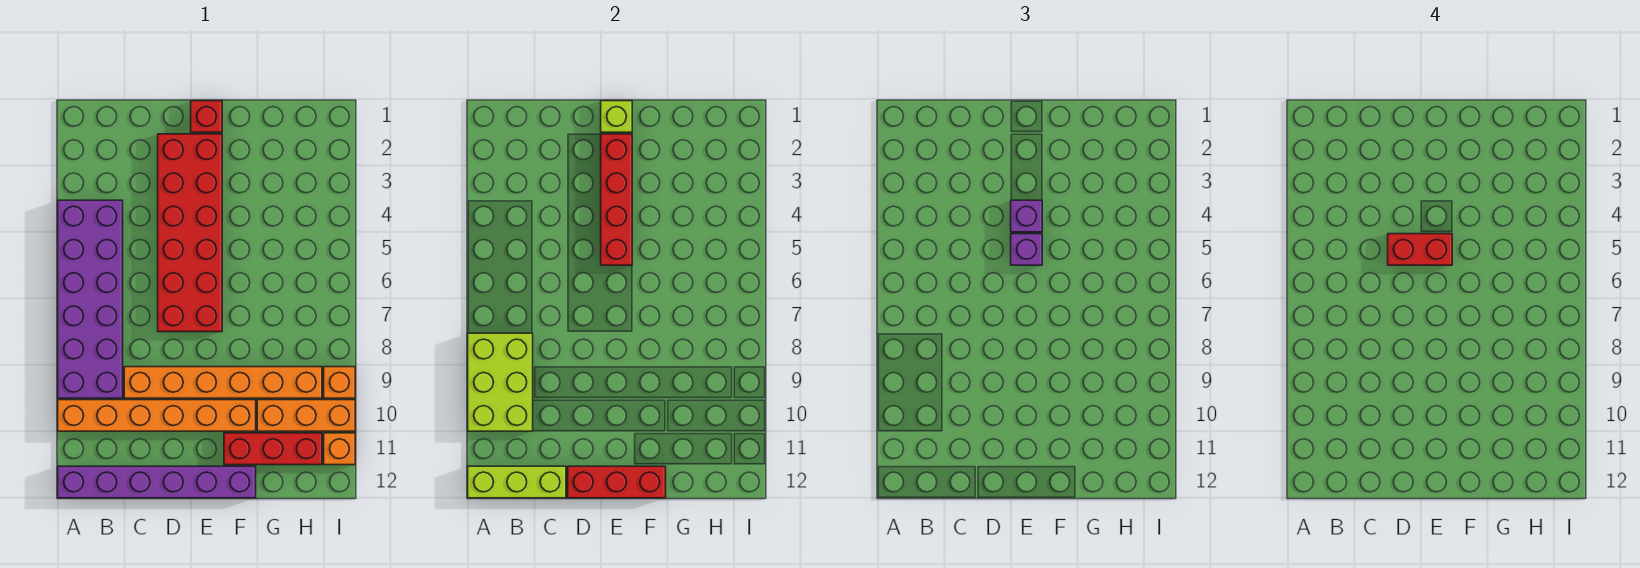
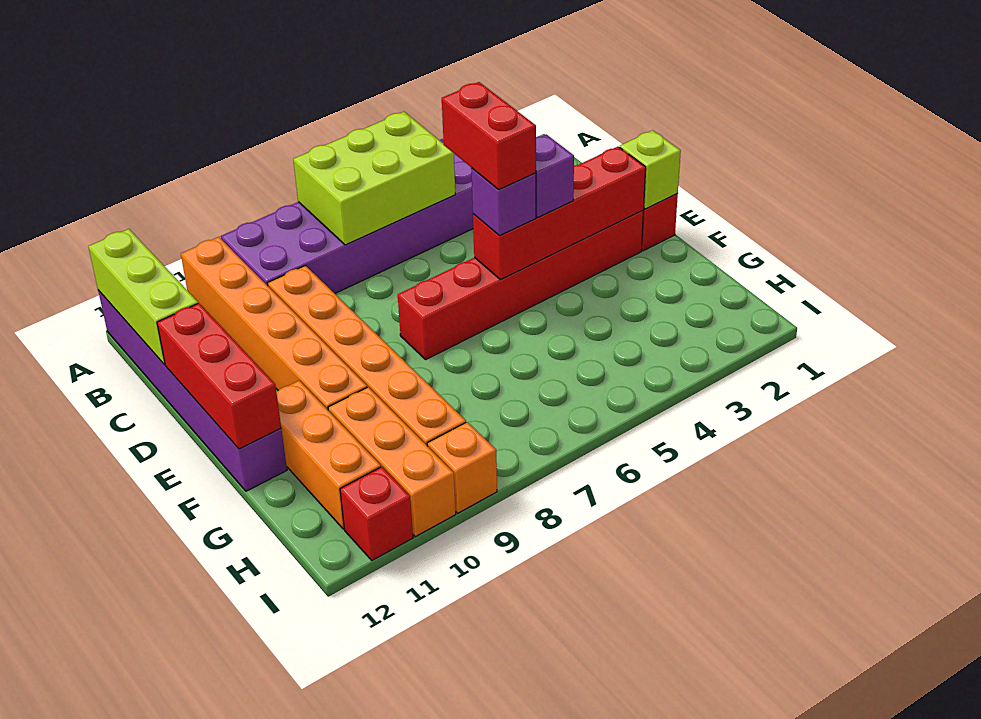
lime 2x3 brick [468,333,533,431] -> lime 2x3 brick moved to [293,112,455,245]
red 2x6 brick [158,134,222,332] -> red 1x6 brick [398,210,643,359]
red 1x3 brick [224,433,322,465] -> orange 1x3 brick [276,380,381,529]
orange 1x1 brick [324,433,355,465] -> red 1x1 brick [340,467,413,560]

